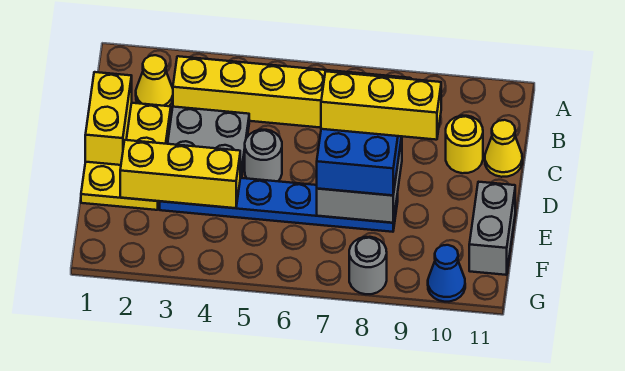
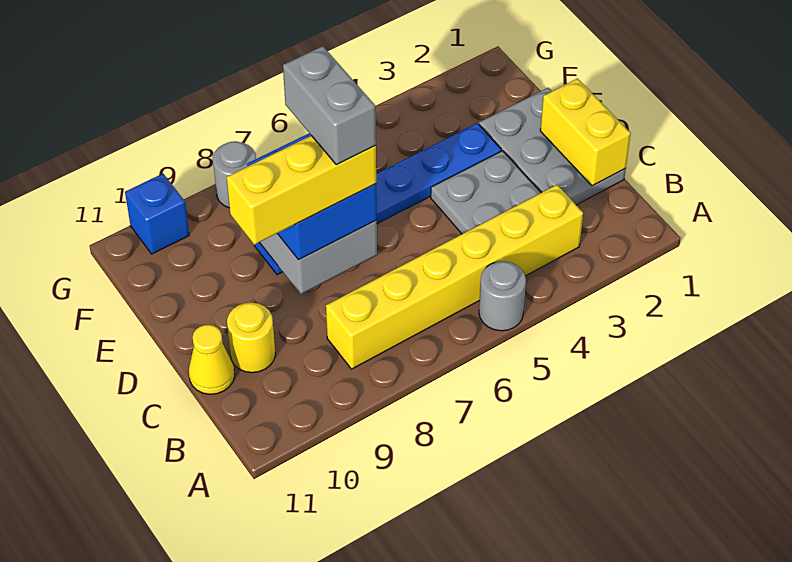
yellow 1x1 cone [136,55,173,106] -> none
yellow 2x3 plate [81,103,171,210] -> grey 2x3 plate [479,88,626,205]
grey 1x1 round brick [245,130,282,181] -> grey 1x1 round brick moved to [479,261,526,331]
yellow 1x3 brick [120,140,240,208] -> none
grey 1x2 brick [469,182,515,275] -> grey 1x2 brick moved to [283,46,376,165]
blue 1x1 cone [428,245,465,302] -> blue 1x1 brick [125,174,189,254]

